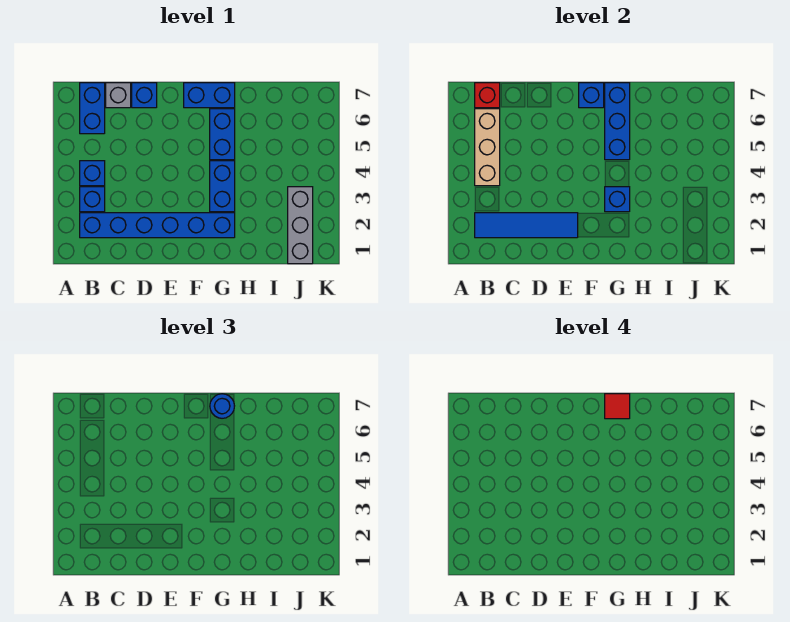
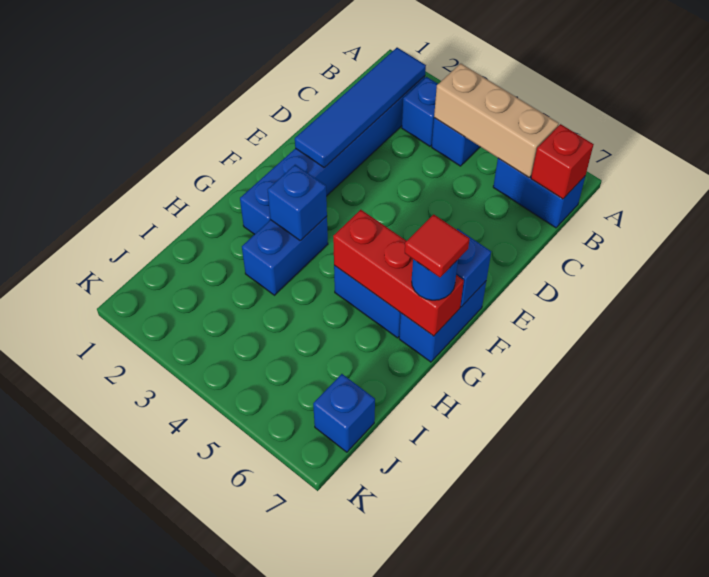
grey 1x1 brick [106,83,131,108] -> none
blue 1x1 brick [132,83,157,108] -> blue 1x1 brick moved to [313,374,375,452]
blue 1x2 brick [210,161,235,212] -> blue 1x2 brick turned to [242,216,328,295]
blue 1x3 brick [605,83,630,160] -> red 1x3 brick [333,210,464,336]
grey 1x3 brick [288,187,313,264] -> none

